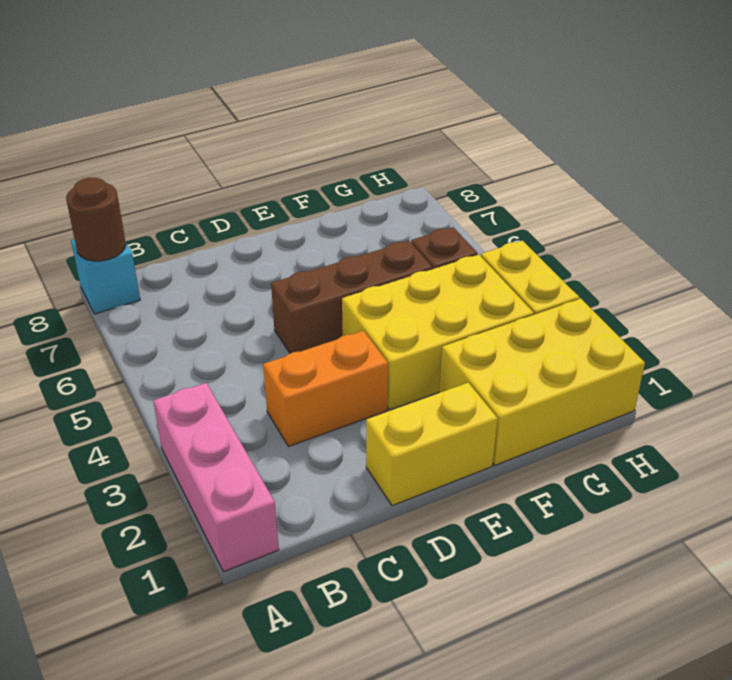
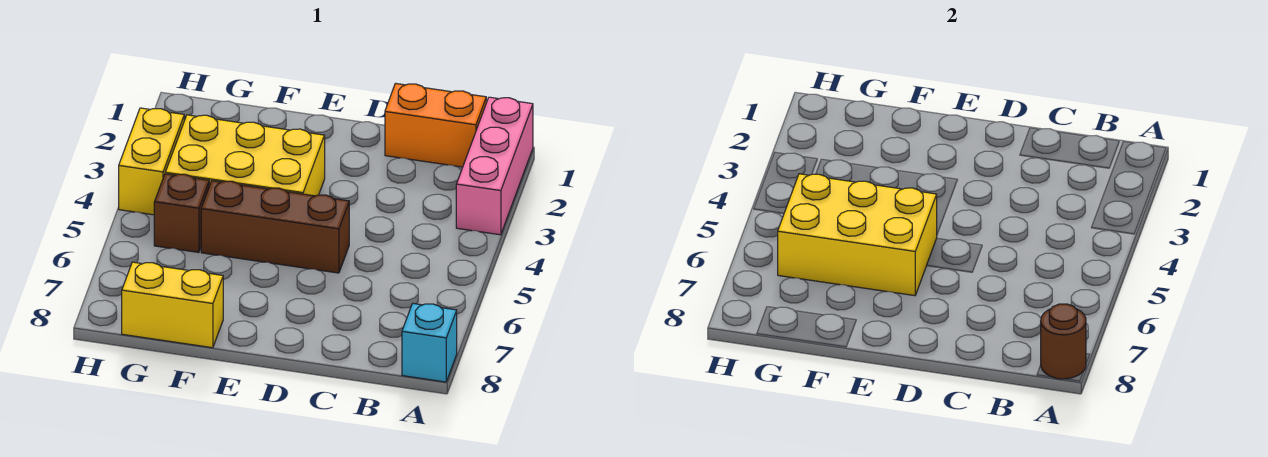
orange 1x2 brick [263,331,388,446] -> orange 1x2 brick moved to [385,83,486,167]
yellow 1x2 brick [366,383,498,506] -> yellow 1x2 brick moved to [122,262,223,348]
yellow 2x3 brick [439,299,645,465] -> yellow 2x3 brick moved to [778,174,937,296]

